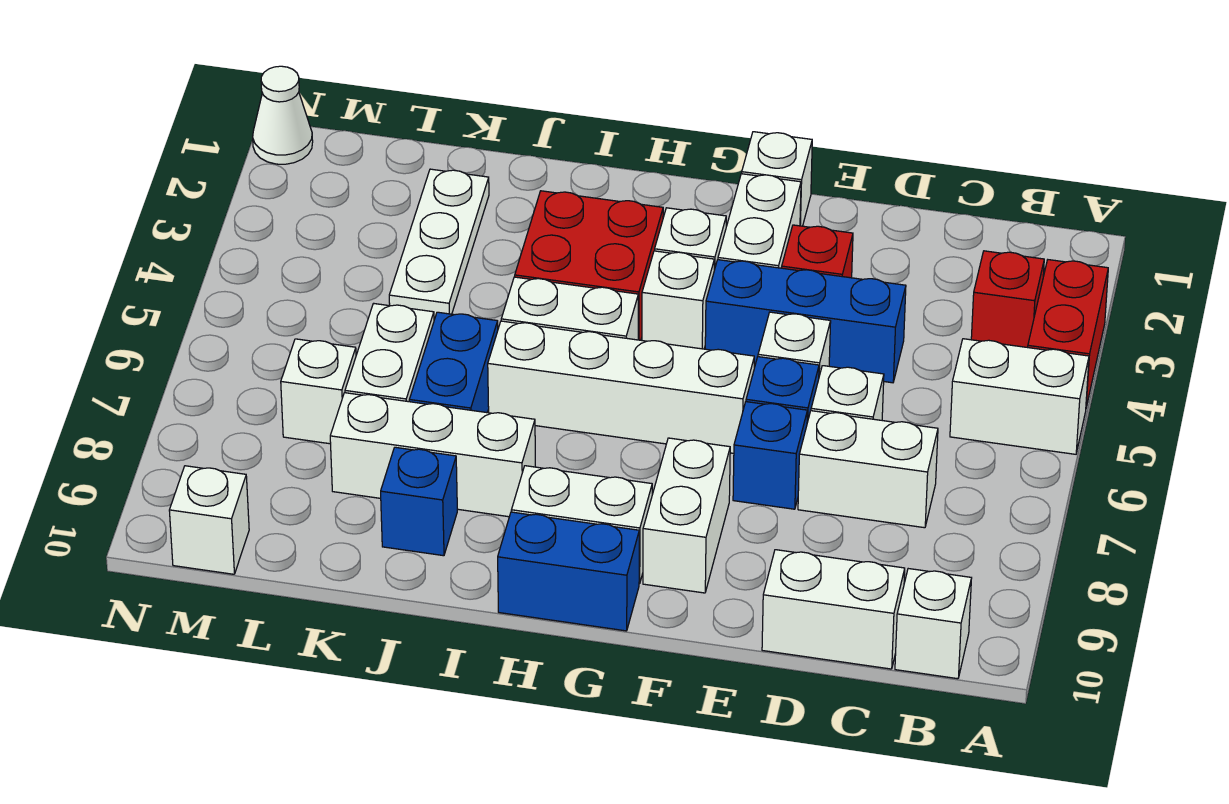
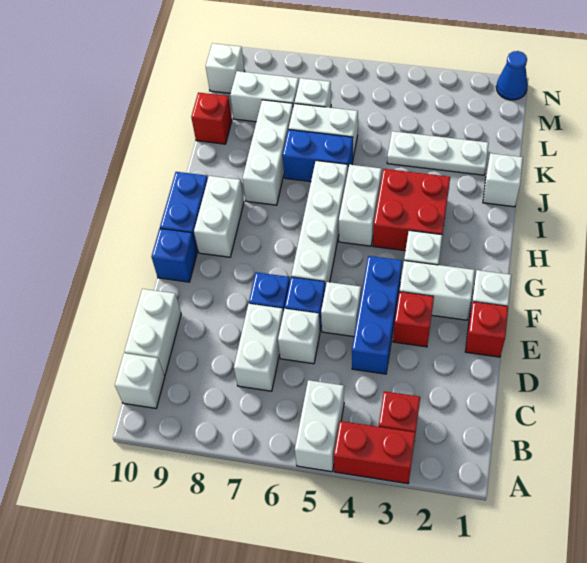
none -> red 1x1 brick [465,302,508,357]
white 1x2 brick [643,438,730,593] -> white 1x2 brick moved to [230,71,299,122]
white 1x1 brick [642,251,714,349] -> white 1x1 brick moved to [483,153,523,207]
blue 1x1 brick [381,447,457,556] -> blue 1x1 brick moved to [151,229,197,282]
none -> red 1x1 brick [191,93,232,144]
white 1x1 cone [253,66,313,164] -> blue 1x1 cone [496,51,528,100]

